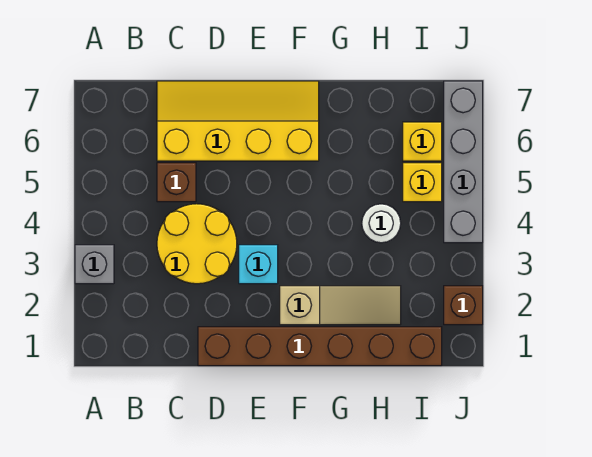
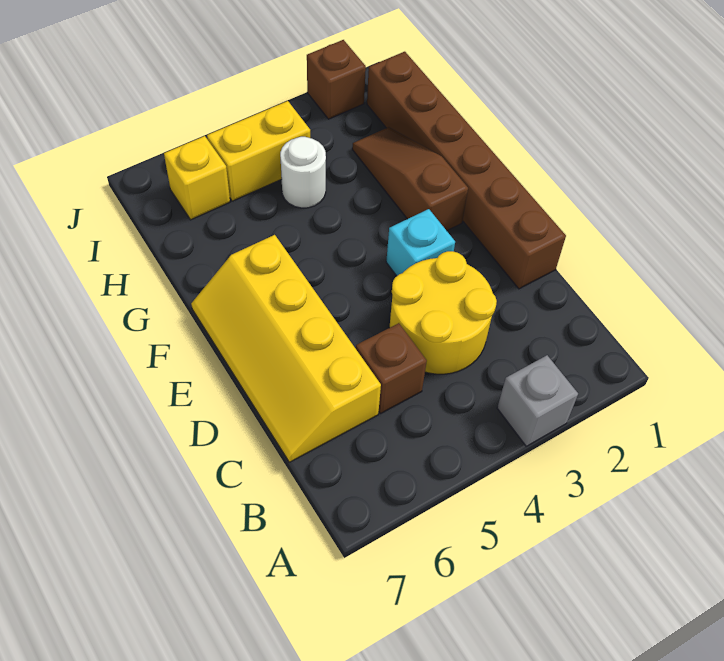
tan 1x3 slope [280,286,401,325] -> brown 1x3 slope [352,127,468,231]
yellow 1x1 brick [403,163,442,202] -> yellow 1x2 brick [207,101,310,201]
grey 1x4 brick [444,81,483,243] -> none

